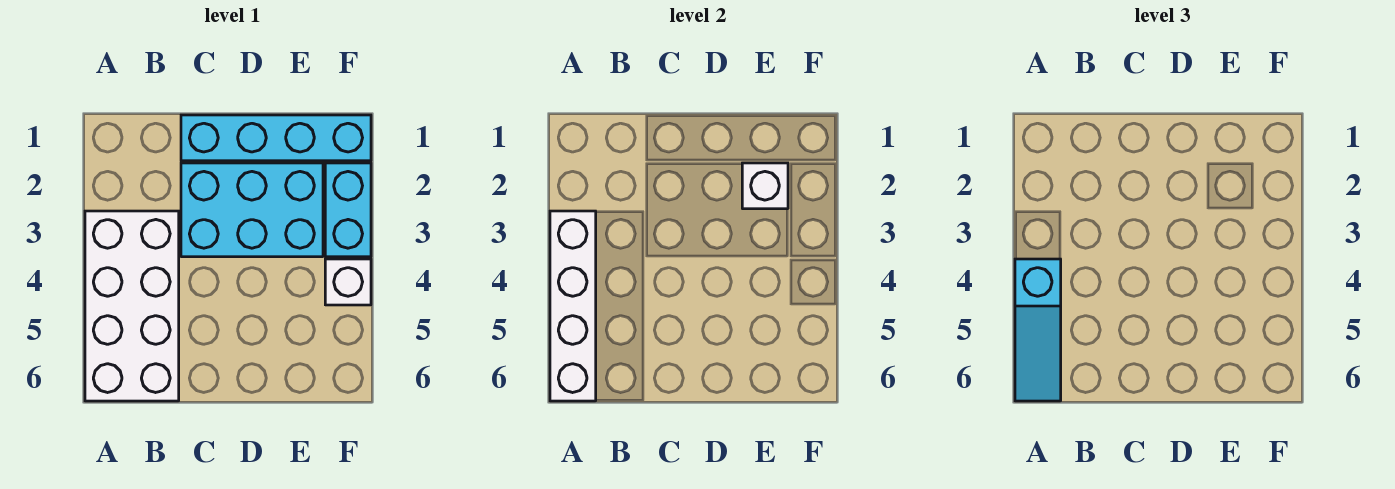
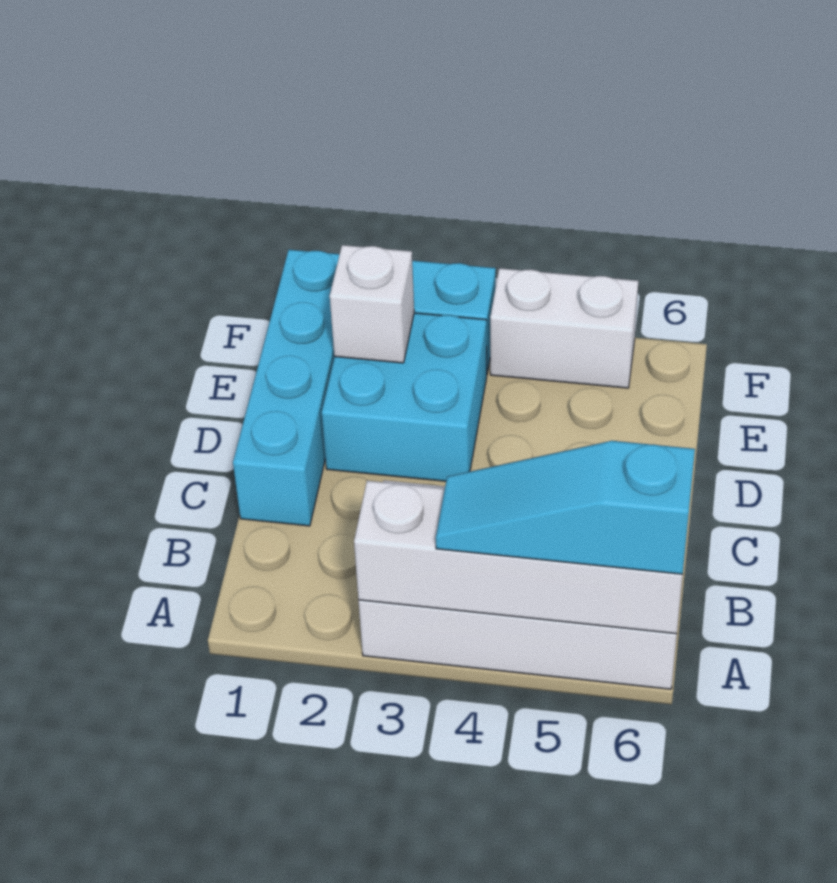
cyan 1x3 slope [1015,259,1061,401] -> cyan 1x3 slope turned to [436,441,695,574]
cyan 2x3 brick [181,163,323,257] -> cyan 2x2 brick [322,313,487,481]
white 1x1 brick [325,259,371,305] -> white 1x2 brick [490,268,638,388]

